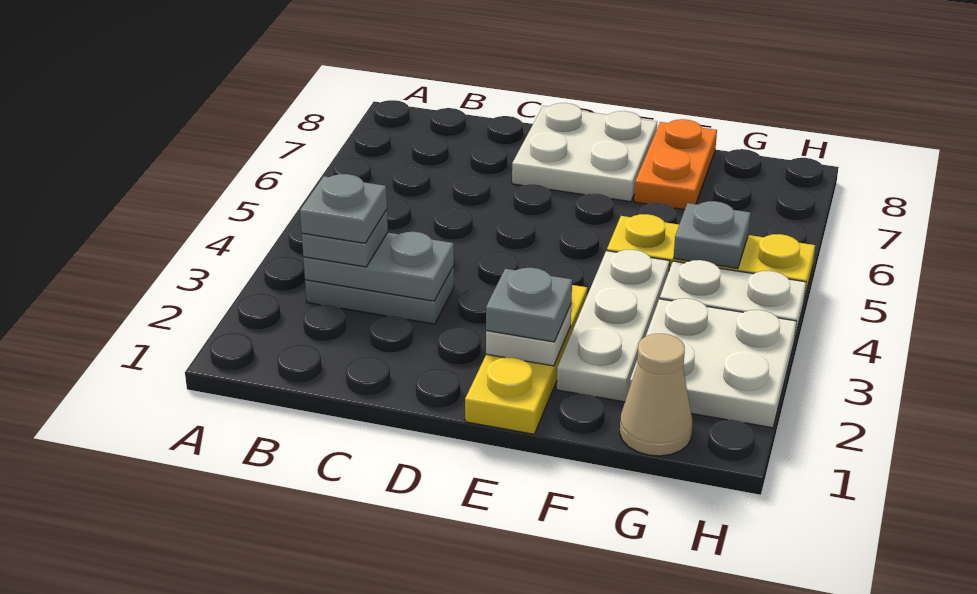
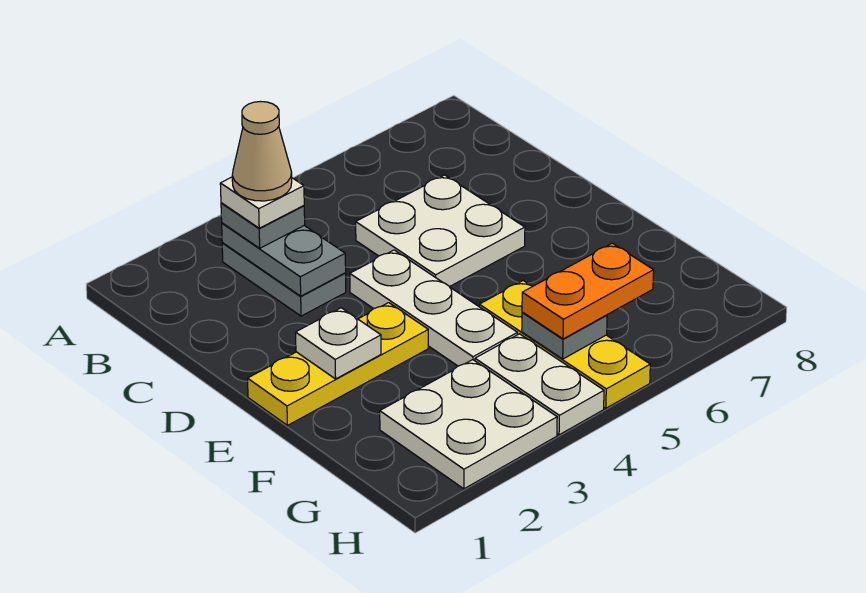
grey 1x1 plate [300,174,387,243] -> white 1x1 plate [220,177,304,228]
white 2x2 plate [512,103,657,202] -> white 2x2 plate moved to [356,175,525,287]
grey 1x1 plate [486,268,572,342] -> none
white 1x3 plate [557,250,669,402] -> white 1x3 plate turned to [350,250,517,366]
orange 1x2 plate [634,119,717,210] -> orange 1x2 plate moved to [522,243,654,339]
tan 1x1 cone [620,334,692,456] -> tan 1x1 cone moved to [232,101,292,201]

